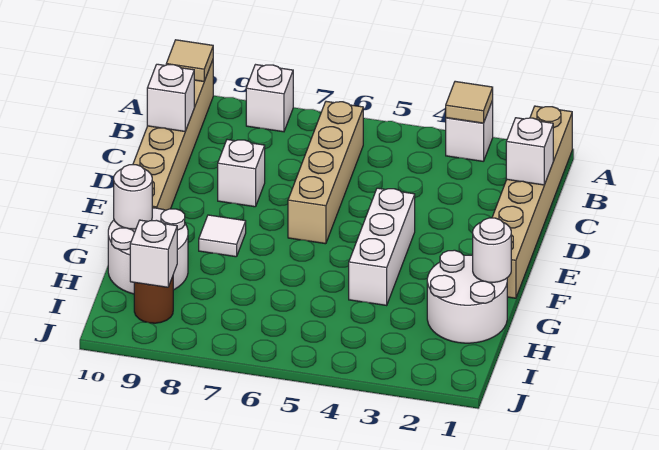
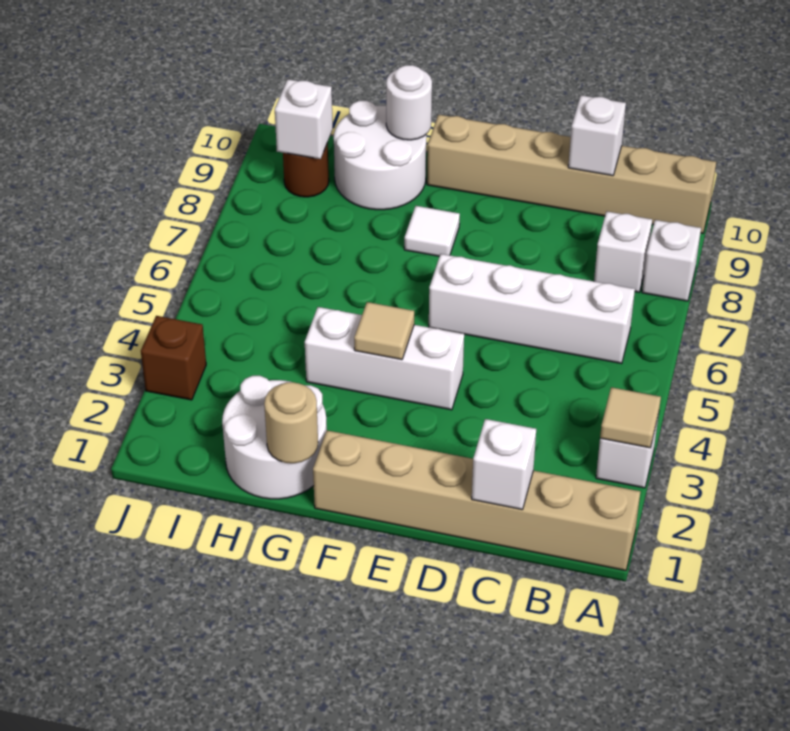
tan 1x1 tile [166,40,213,81] -> tan 1x1 tile moved to [354,302,414,360]
tan 1x4 brick [288,101,363,244] -> white 1x4 brick [429,254,635,364]
white 1x1 brick [218,140,265,207] -> white 1x1 brick moved to [594,211,652,292]
white 1x1 round brick [473,218,511,282] -> tan 1x1 round brick [264,382,318,463]
none -> brown 1x1 brick [141,316,206,400]

